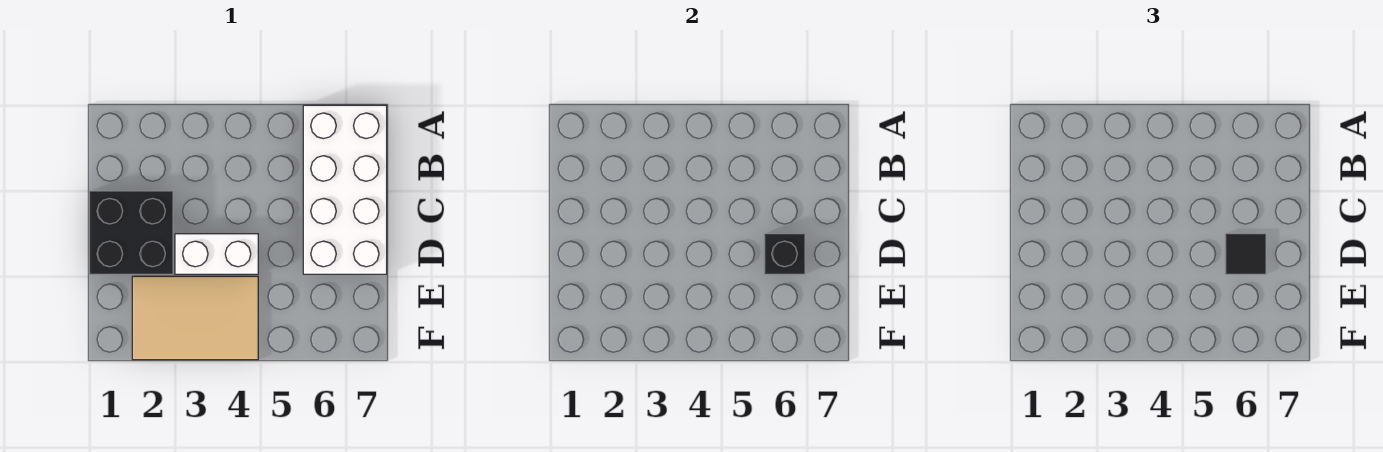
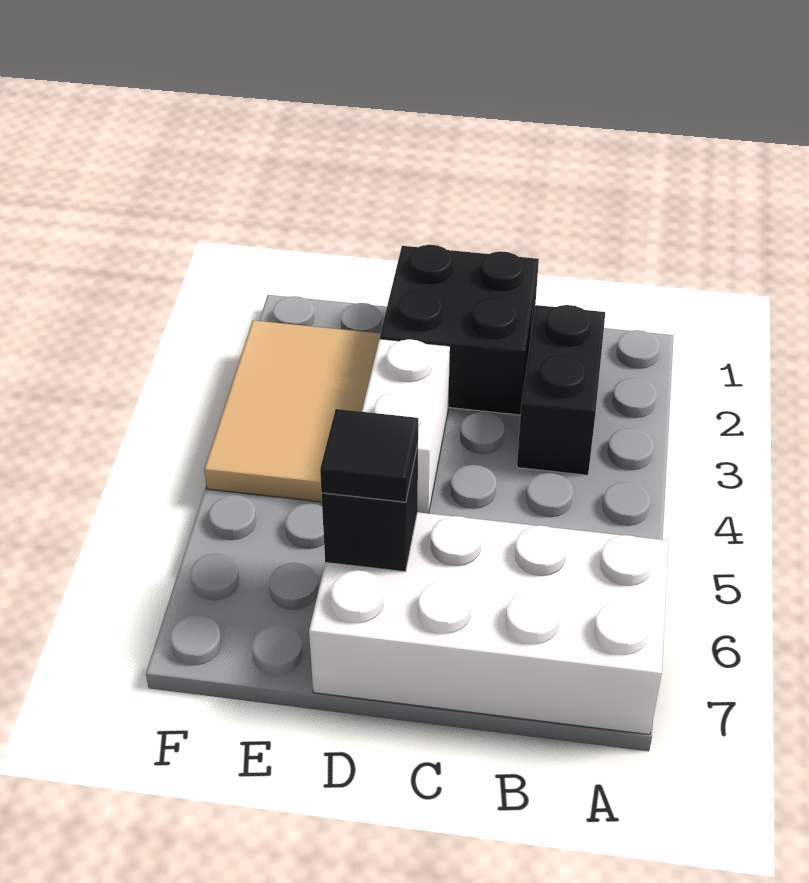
none -> black 1x2 brick [517,305,605,475]

